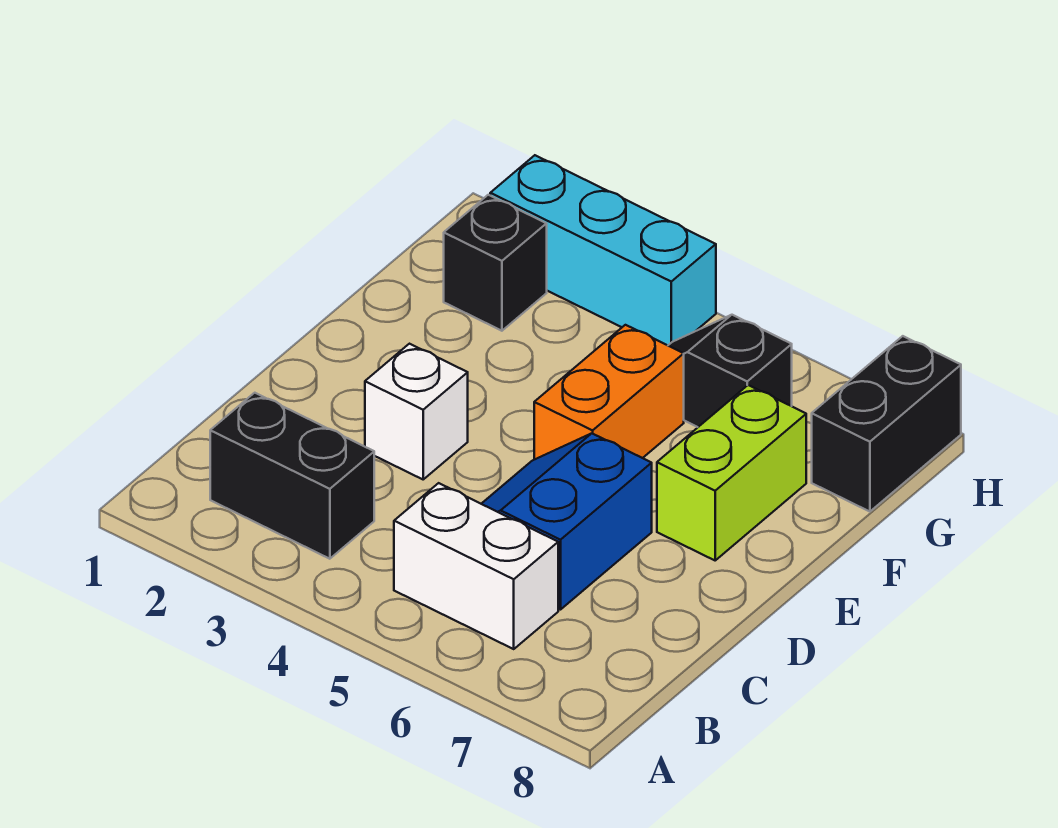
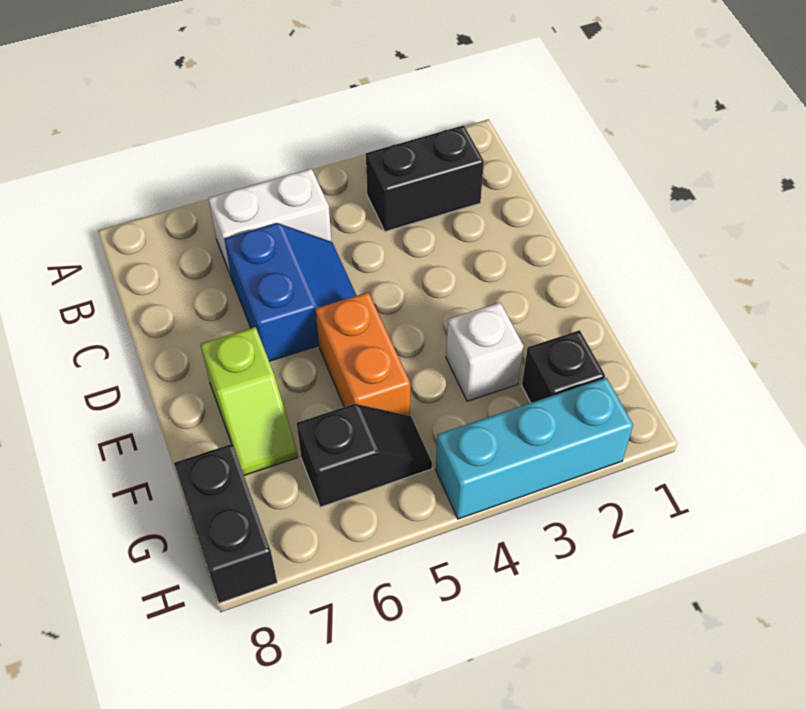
white 1x1 brick [365,344,468,479] -> white 1x1 brick moved to [446,303,523,401]
lime 1x2 brick [657,385,806,560] -> lime 1x2 slope [201,327,298,475]

